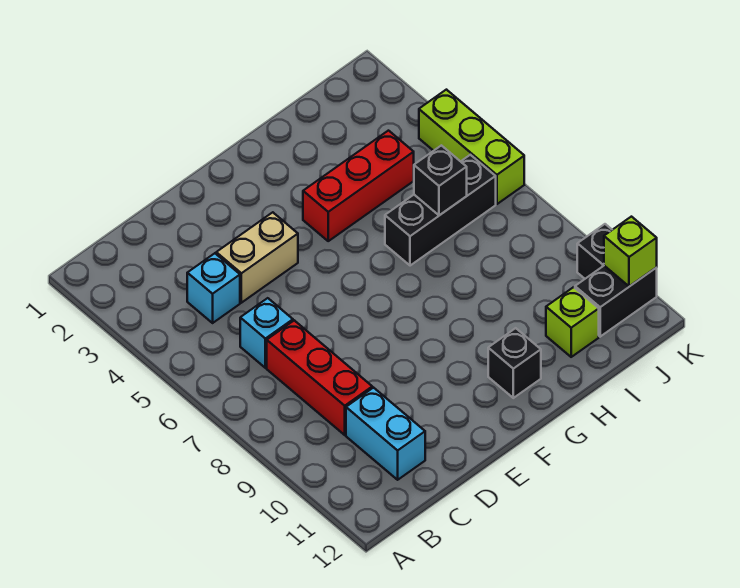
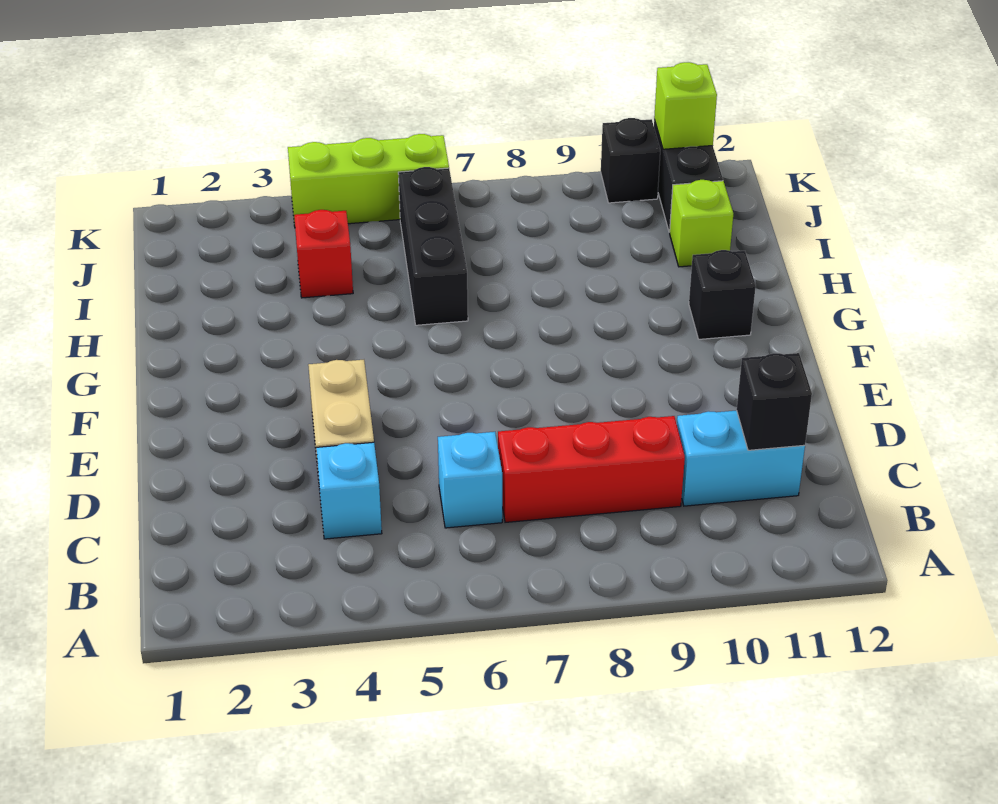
red 1x3 brick [303,131,414,241] -> red 1x1 brick [294,210,353,298]
black 1x1 brick [414,145,467,215] -> black 1x1 brick moved to [737,353,812,450]

